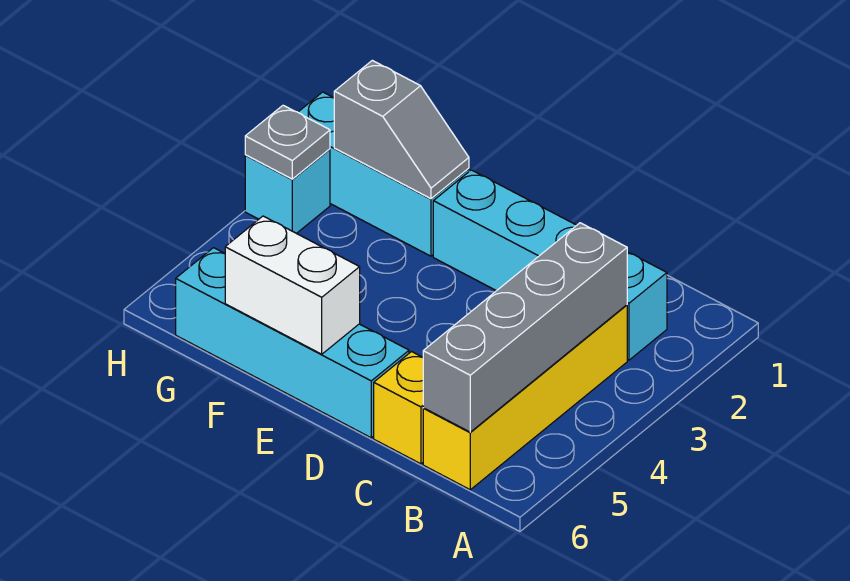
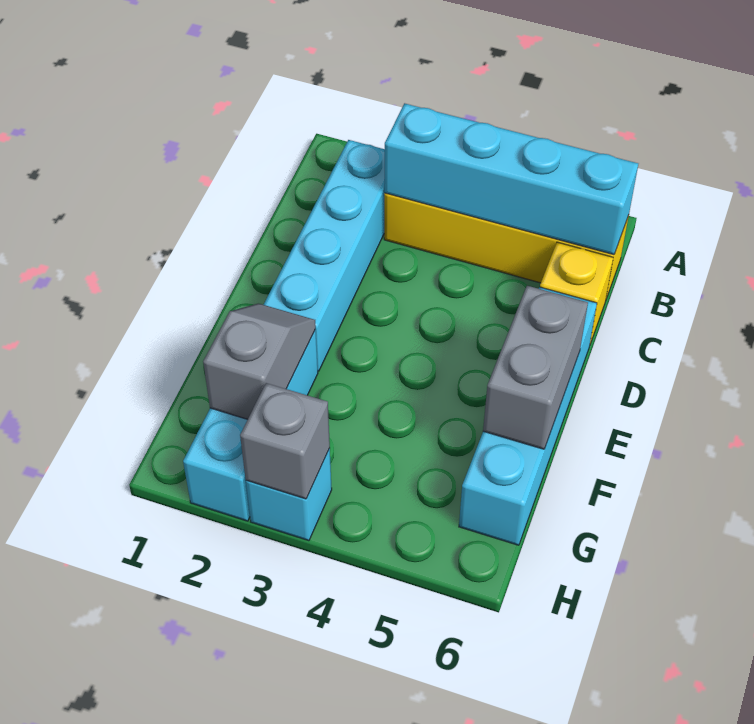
grey 1x4 brick [423,223,627,432] -> cyan 1x4 brick [384,103,638,255]
white 1x2 brick [225,216,360,354] -> grey 1x2 brick [483,286,588,449]
grey 1x1 plate [245,105,330,179] -> grey 1x1 brick [240,383,330,499]

